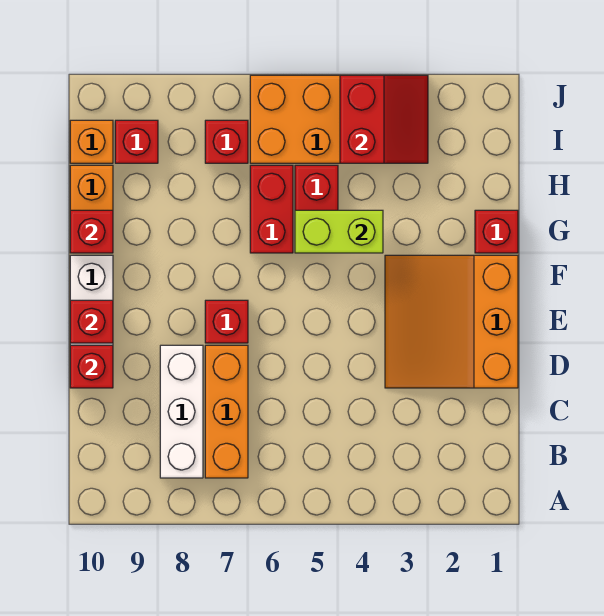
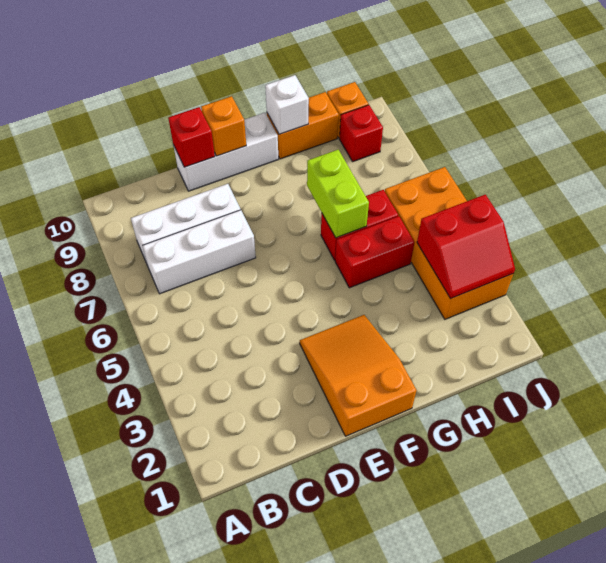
orange 1x3 brick [205,345,248,478] -> white 1x3 brick [142,210,256,294]
orange 3x3 slope [385,255,518,388] -> orange 2x3 slope [300,315,416,436]
red 1x1 brick [205,300,248,343] -> none
red 1x1 brick [70,300,113,343] -> orange 1x1 brick [201,96,246,156]
red 1x1 brick [475,210,518,253] -> none
lime 1x2 brick [295,210,383,253] -> lime 1x2 brick moved to [307,150,369,238]
red 1x1 brick [70,210,113,253] -> white 1x1 brick [265,75,309,134]
red 1x1 brick [205,120,248,163] -> none

